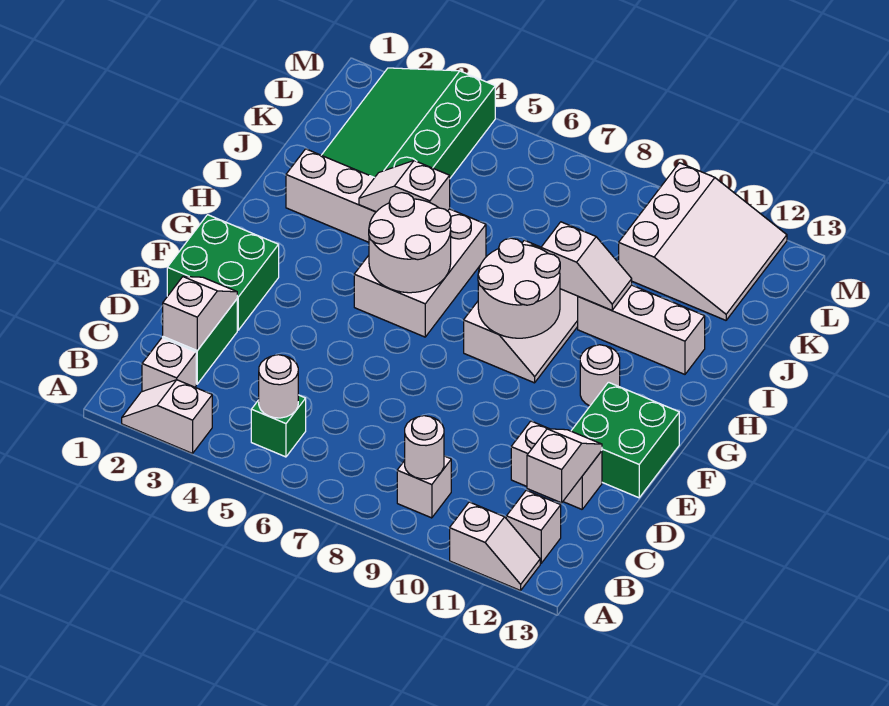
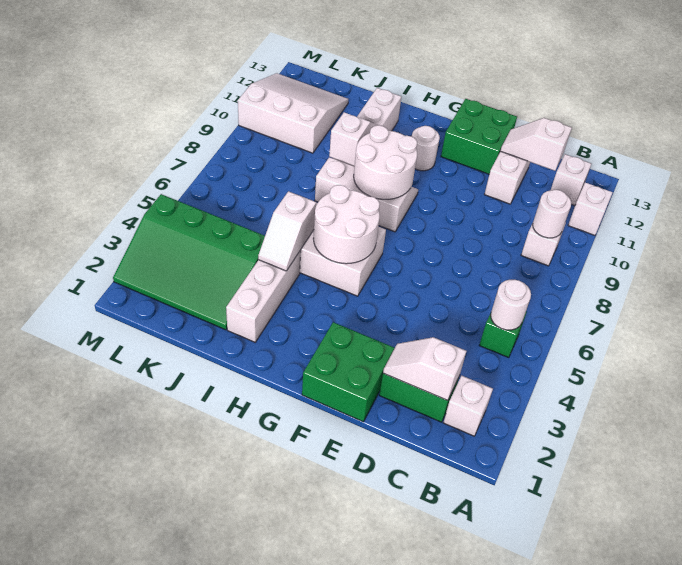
white 1x2 slope [122,380,212,453] -> none

